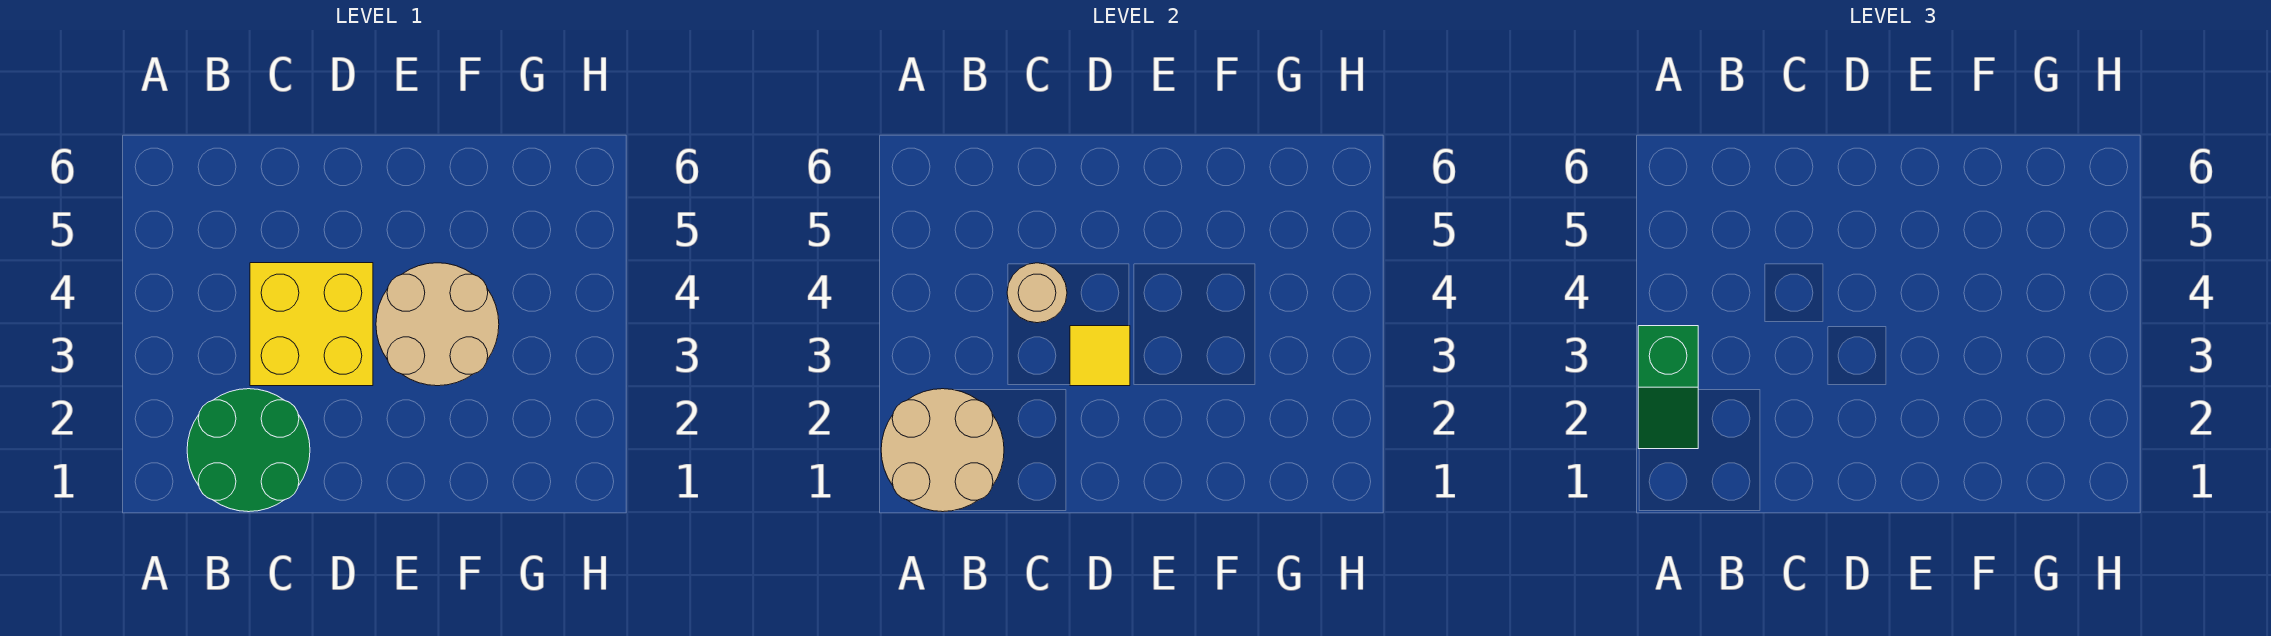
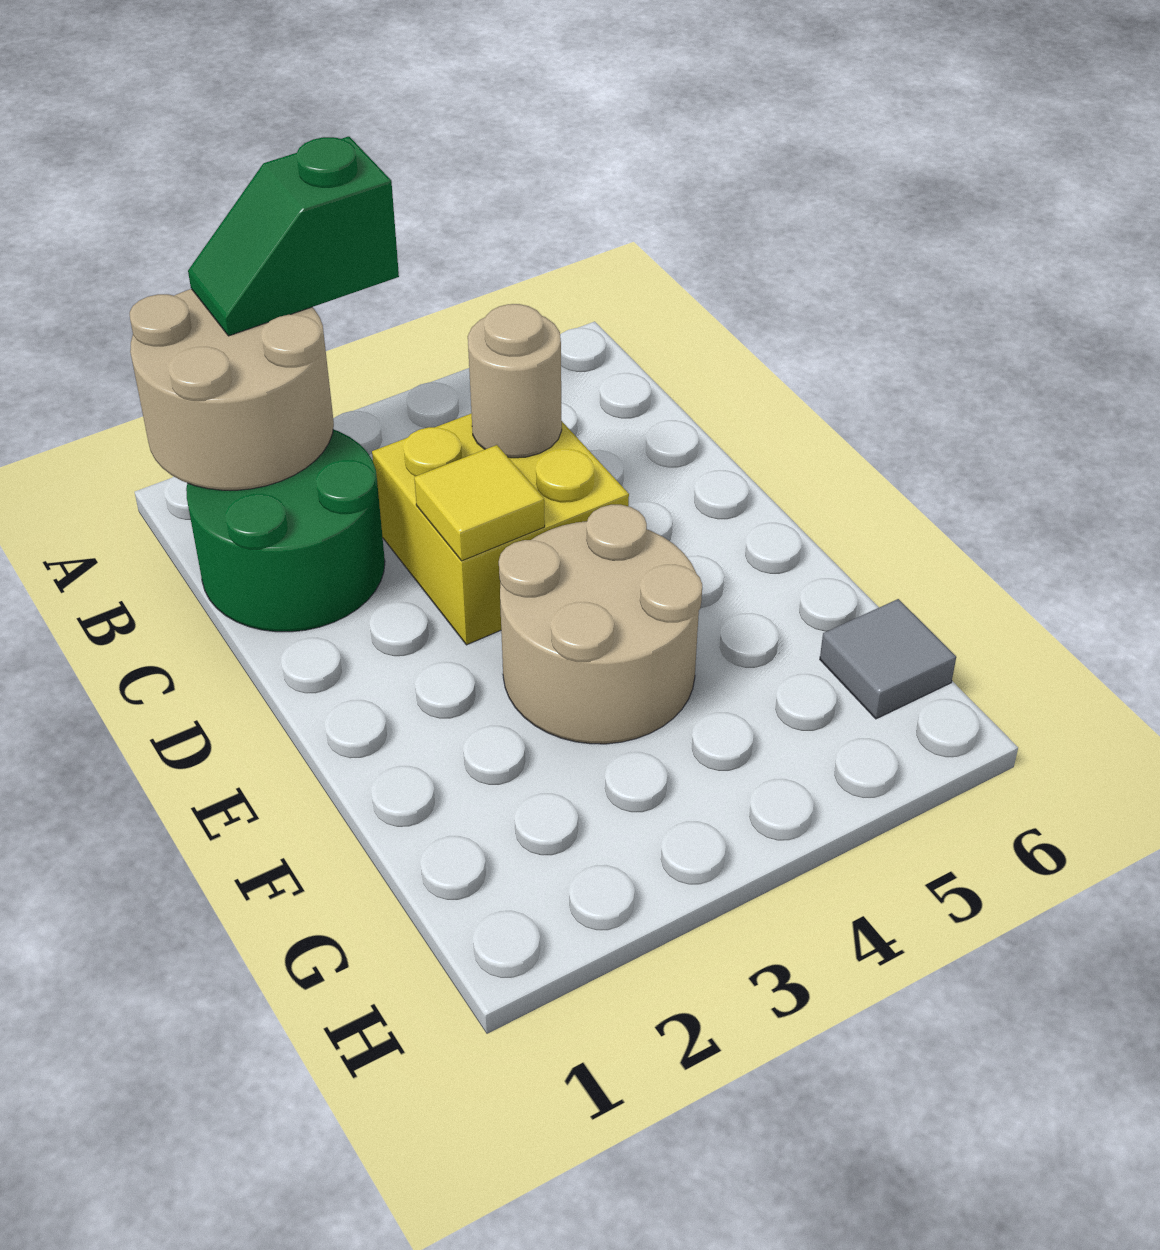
none -> grey 1x1 tile [820,599,956,719]

